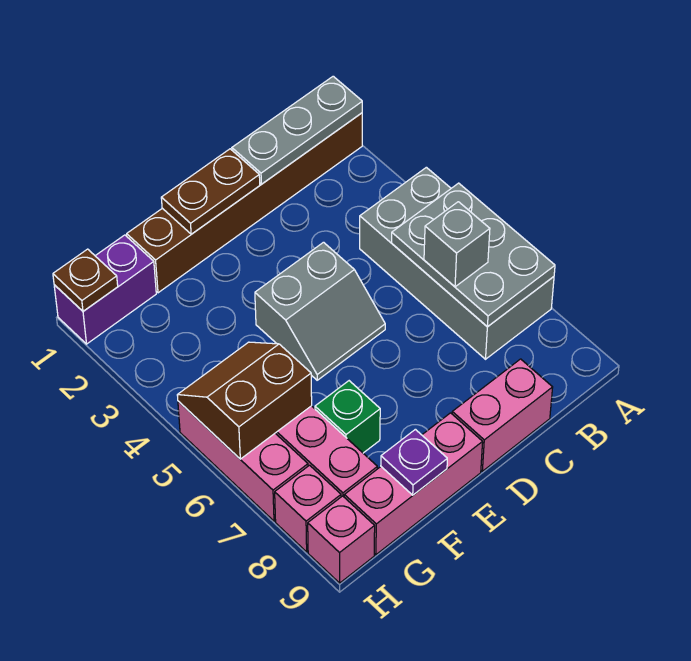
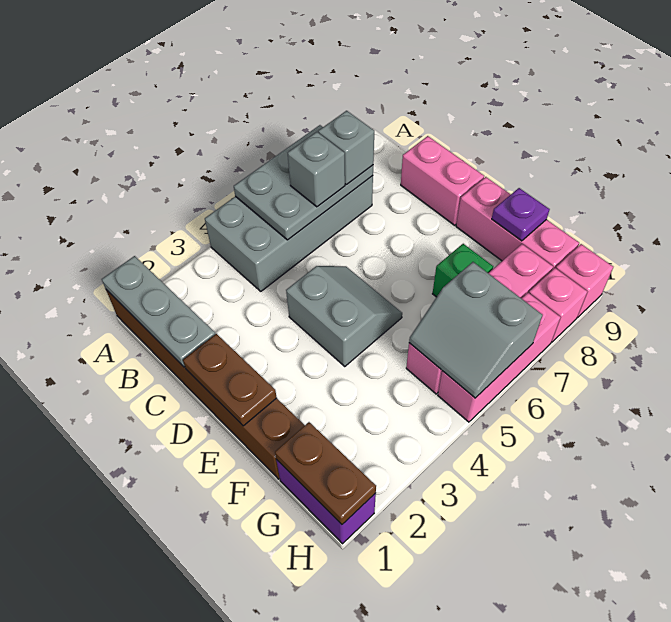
none -> grey 1x1 brick [318,111,374,185]
brown 2x2 slope [177,342,312,459] -> grey 2x2 slope [409,262,543,398]
brown 1x1 plate [53,249,118,311] -> brown 1x2 plate [275,422,376,524]

